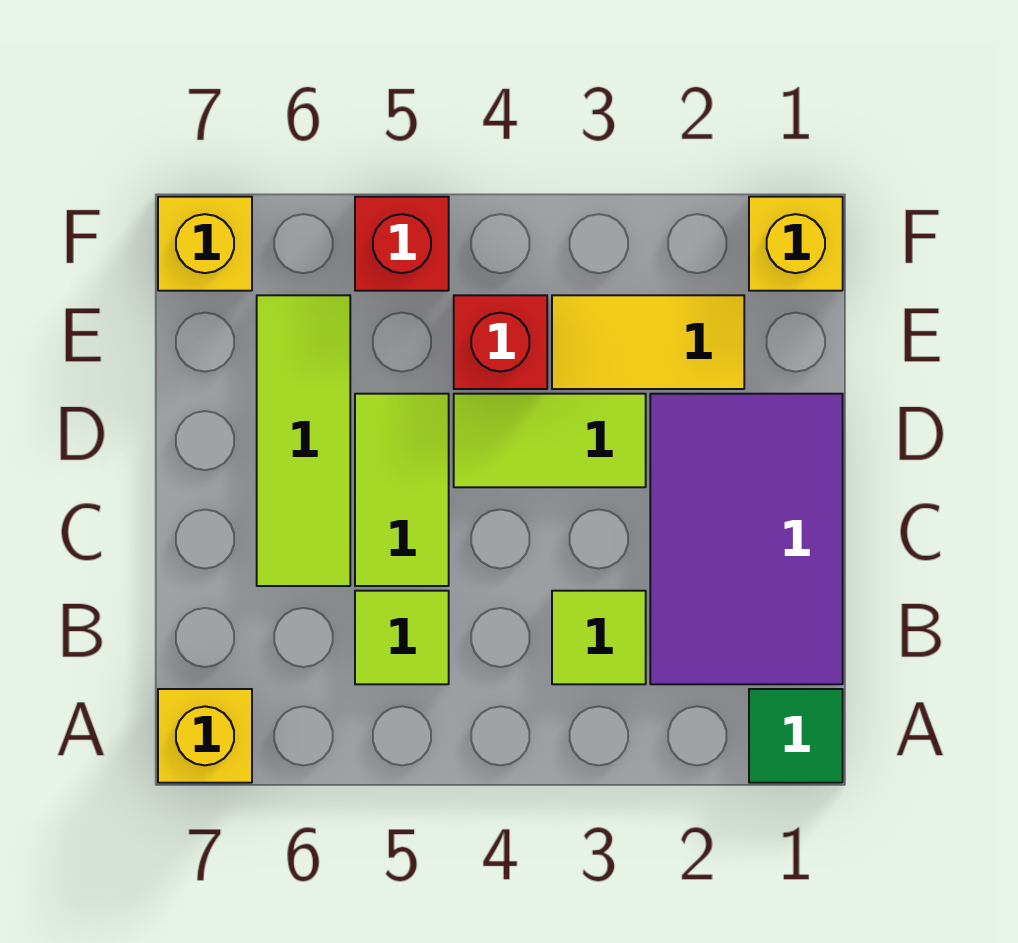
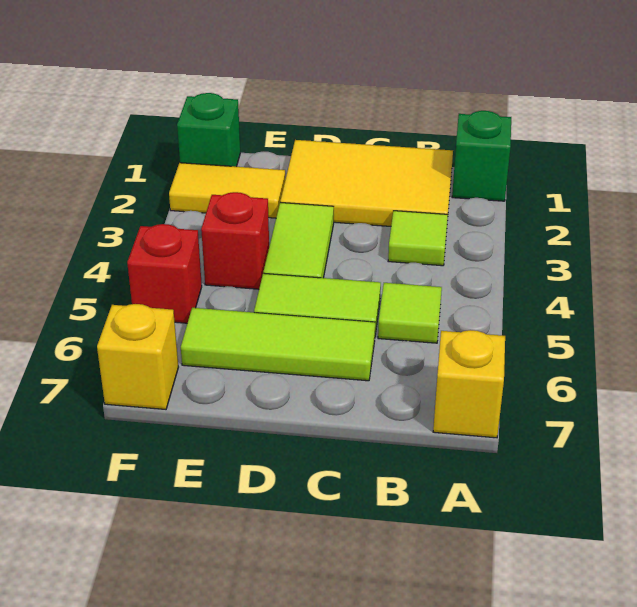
green 1x1 tile [749,689,843,783] -> green 1x1 brick [452,111,511,201]
purple 2x3 tile [650,394,843,684] -> yellow 2x3 tile [280,140,453,226]
yellow 1x2 tile [552,295,744,389] -> yellow 1x2 tile turned to [169,163,285,218]
yellow 1x1 brick [749,197,843,291] -> green 1x1 brick [177,93,240,167]

